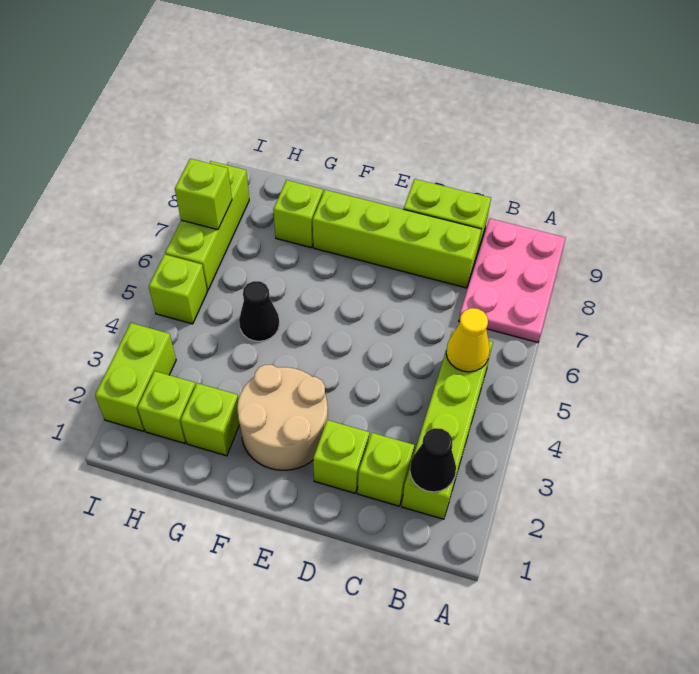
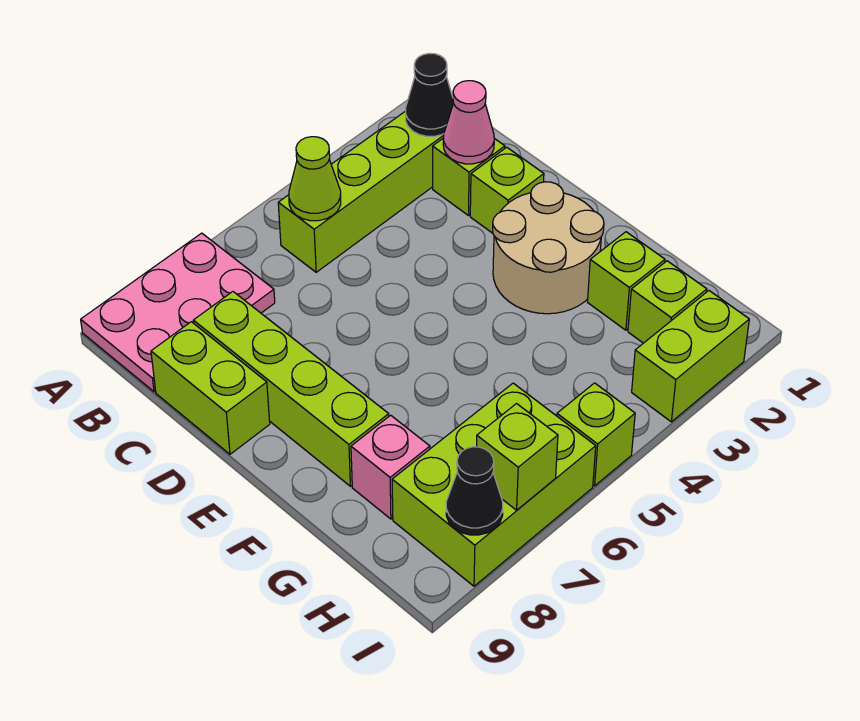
yellow 1x1 cone [446,308,490,372] -> lime 1x1 cone [289,137,341,221]
none -> pink 1x1 cone [443,81,494,164]
black 1x1 cone [239,281,279,341] -> black 1x1 cone moved to [446,447,503,535]
lime 1x1 brick [273,180,323,248] -> pink 1x1 brick [351,415,430,519]
lime 1x3 brick [165,161,249,291] -> lime 2x3 brick [392,383,596,586]

